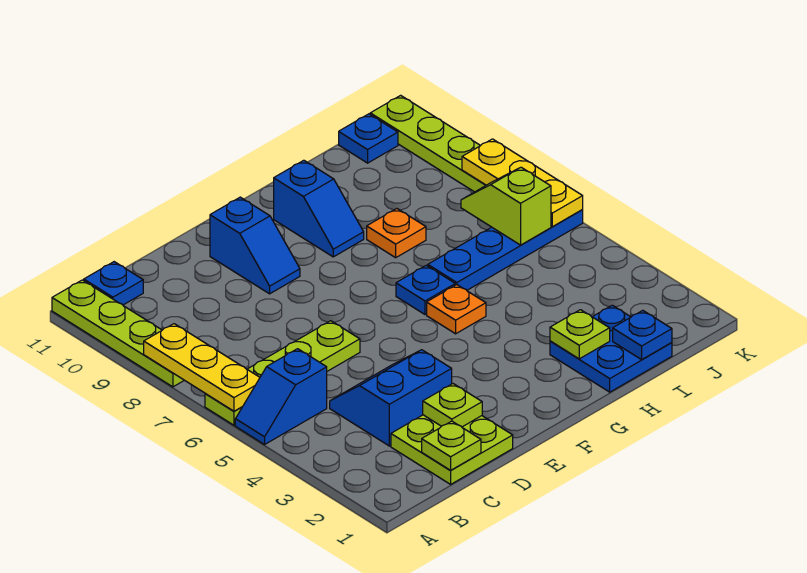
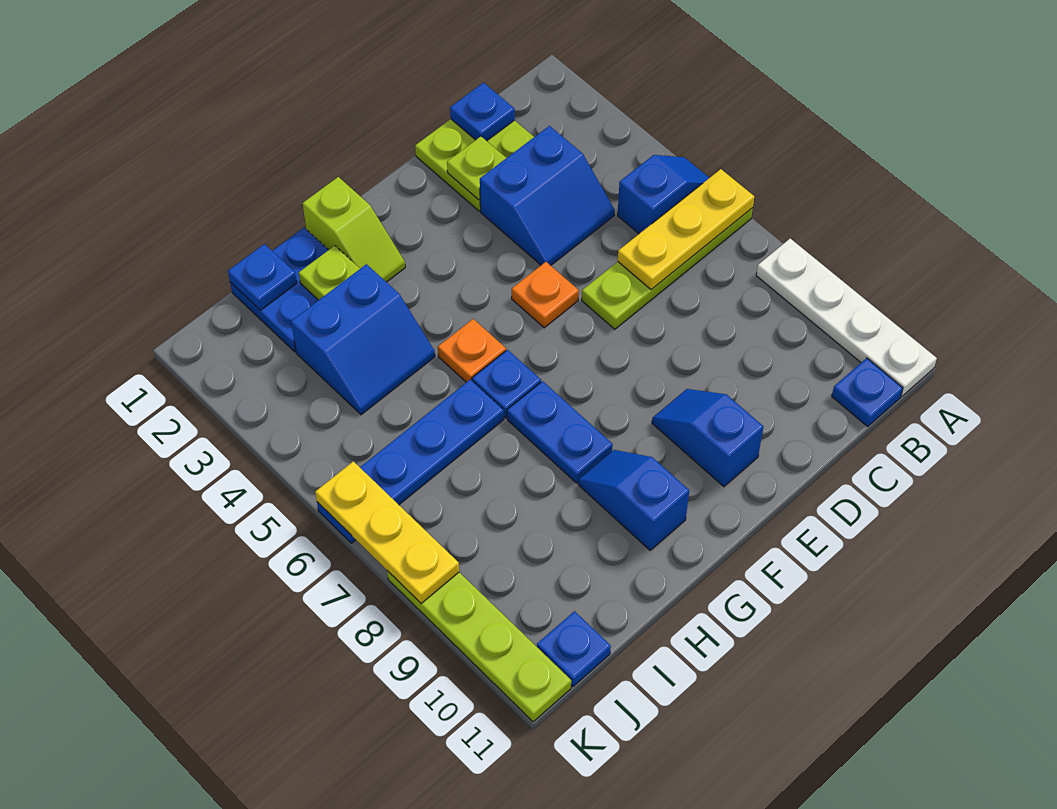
yellow 1x3 plate [144,324,260,411] -> yellow 1x3 plate turned to [618,169,754,290]
lime 1x4 plate [52,280,184,387] -> white 1x4 plate [756,239,937,396]
lime 1x1 plate [422,421,481,470] -> blue 1x1 plate [450,83,515,141]
none -> blue 1x2 plate [507,381,613,483]
none -> blue 2x2 slope [291,264,435,415]
orange 1x1 plate [367,209,426,258] -> orange 1x1 plate moved to [512,262,579,328]
lime 1x2 slope [461,167,551,245] -> lime 1x2 slope moved to [303,177,405,282]

